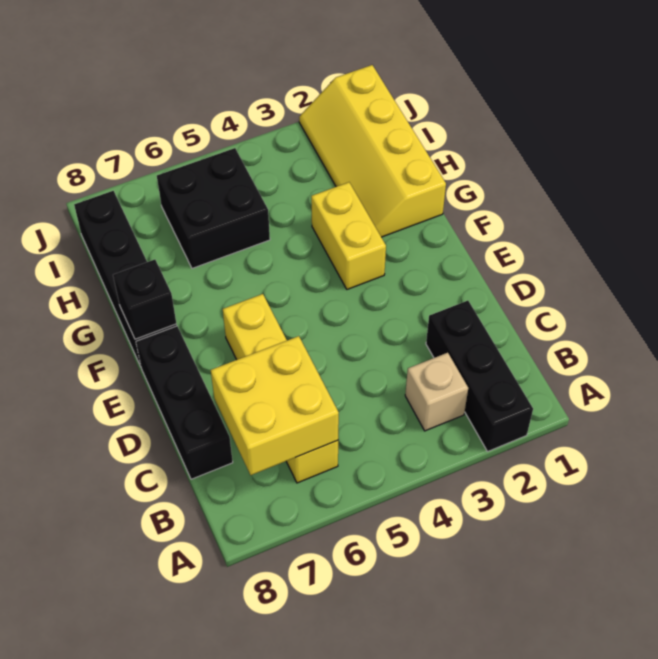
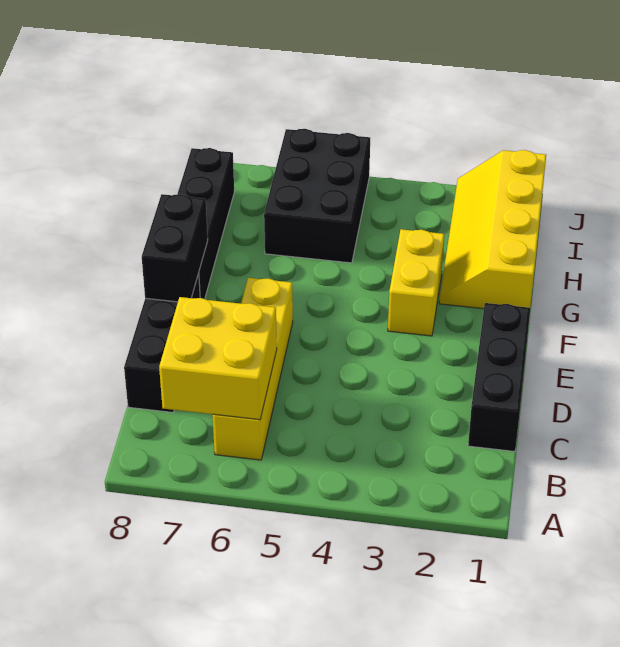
black 1x3 brick [426,301,533,451] -> black 1x3 brick moved to [468,303,530,451]
tan 1x1 brick [405,353,468,431] -> none
black 1x1 brick [113,260,176,339] -> black 1x2 brick [142,194,208,302]
black 2x2 brick [157,148,270,268] -> black 2x3 brick [264,129,370,263]

